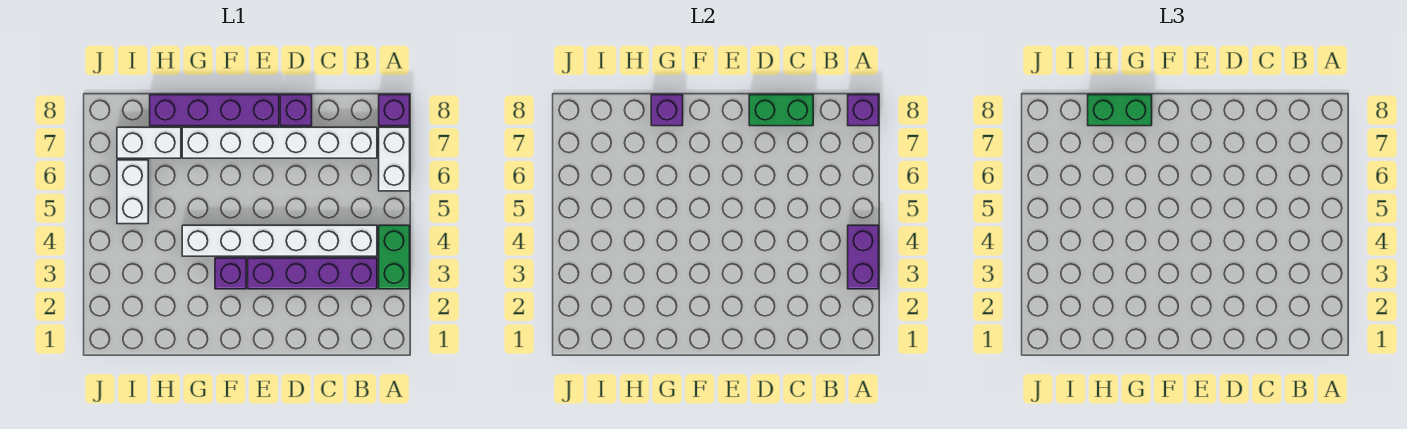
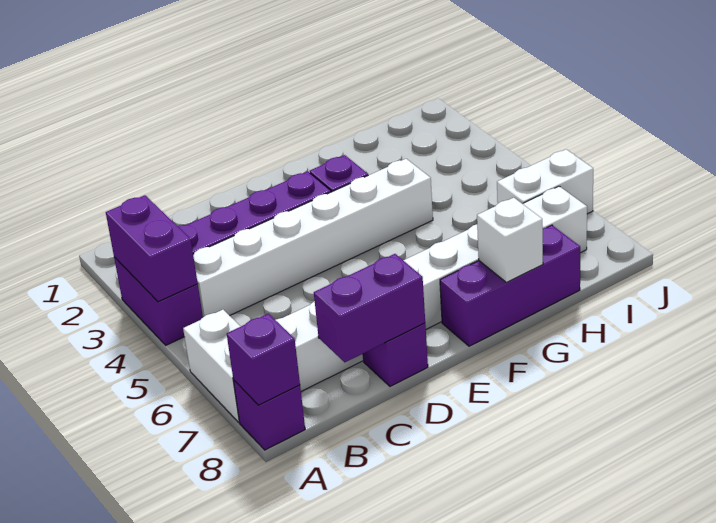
green 1x2 brick [379,225,410,289] -> purple 1x2 brick [114,257,203,345]
green 1x2 brick [749,95,813,126] -> purple 1x2 brick [314,254,425,362]
purple 1x4 brick [150,95,279,126] -> purple 1x3 brick [440,225,580,346]
purple 1x1 brick [651,95,683,126] -> white 1x1 brick [477,198,543,282]
green 1x2 brick [1088,95,1152,126] -> none
white 1x2 brick [117,160,148,224] -> white 1x2 brick turned to [497,149,593,214]

